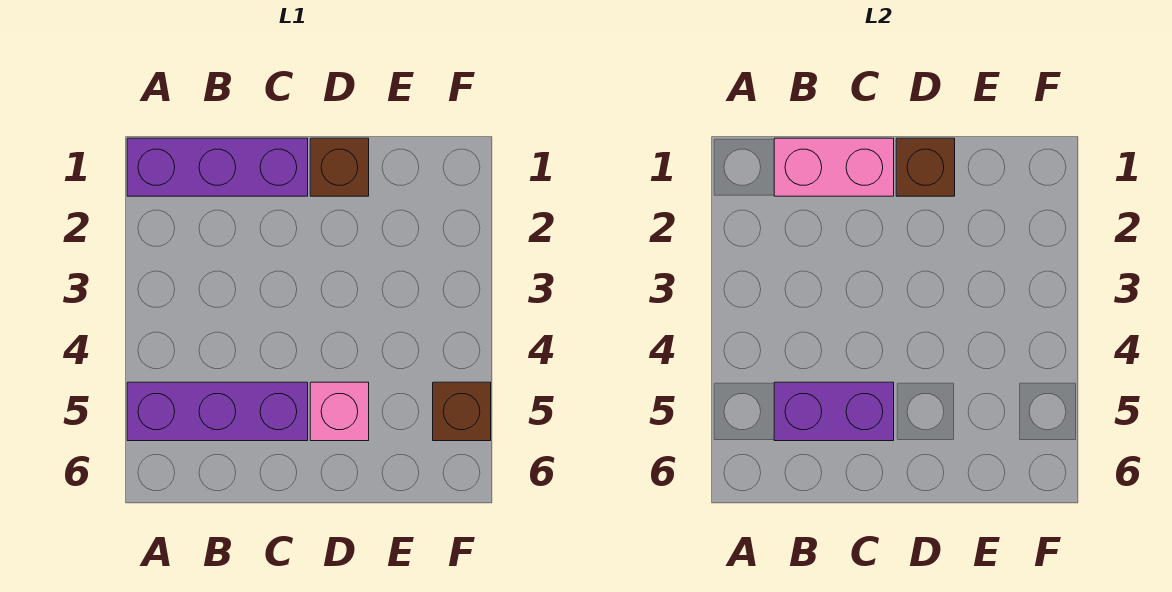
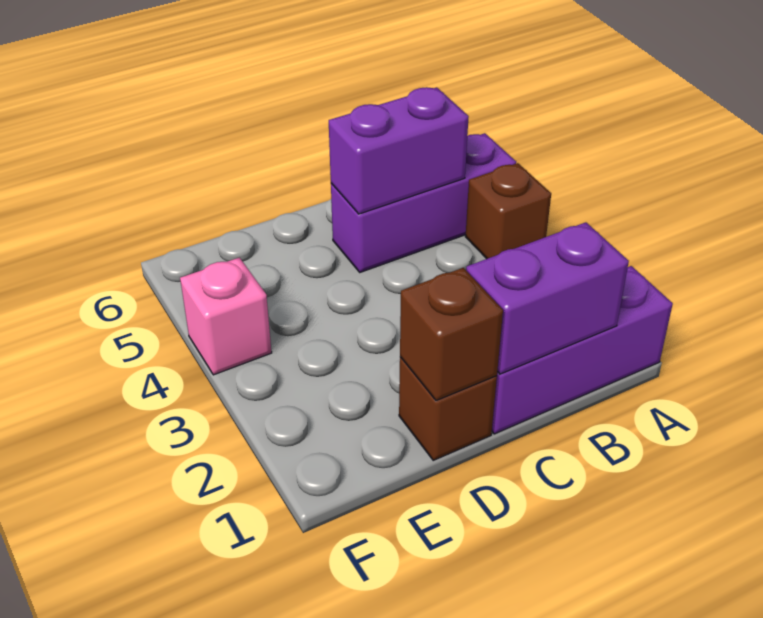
pink 1x2 brick [774,138,894,196] -> purple 1x2 brick [466,222,629,374]
pink 1x1 brick [310,382,369,441] -> pink 1x1 brick moved to [180,258,272,375]
brown 1x1 brick [433,382,491,441] -> brown 1x1 brick moved to [465,163,551,259]

